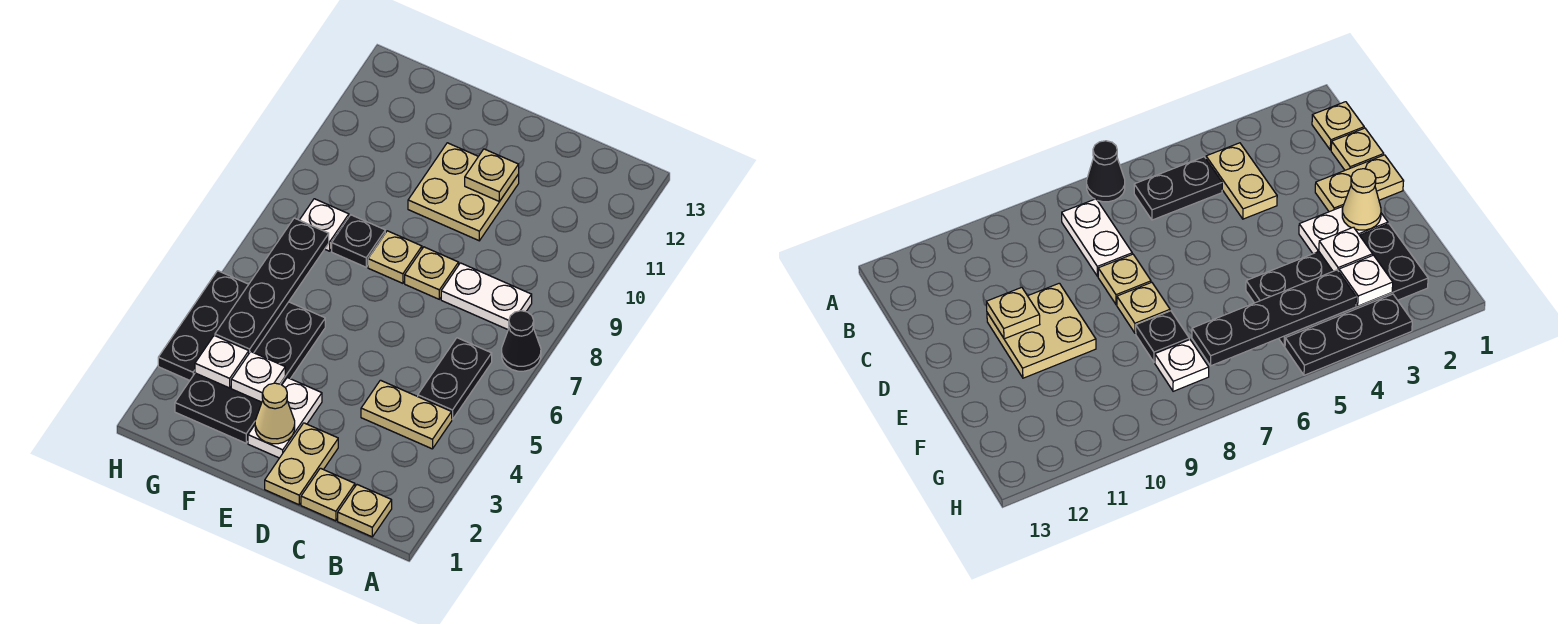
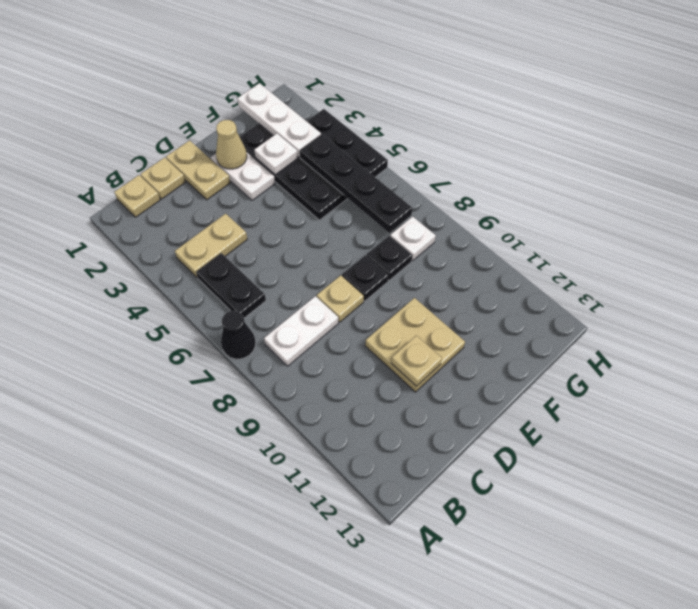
tan 1x1 plate [368,231,422,283] -> black 1x1 plate [342,255,388,301]
white 1x1 plate [195,336,249,388] -> white 1x3 plate [237,83,321,157]

